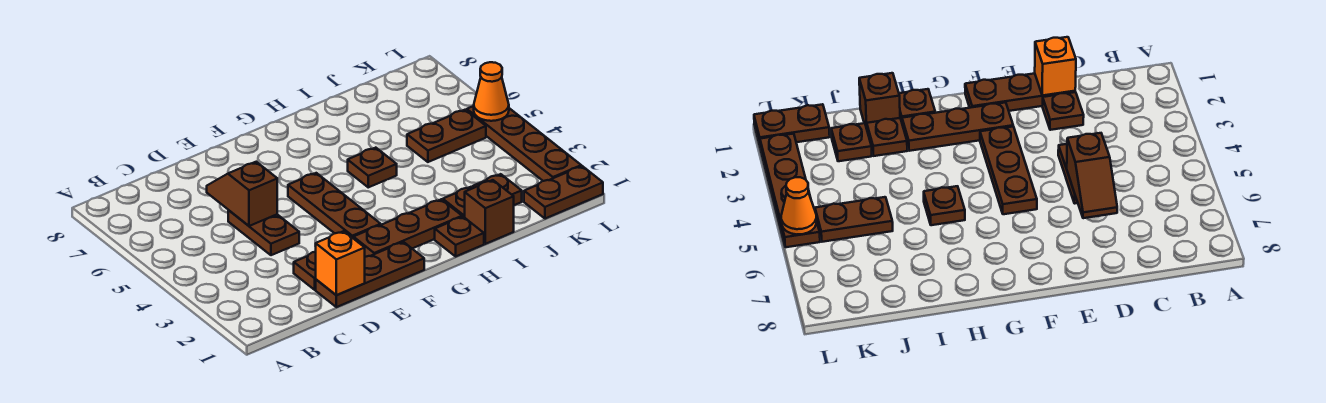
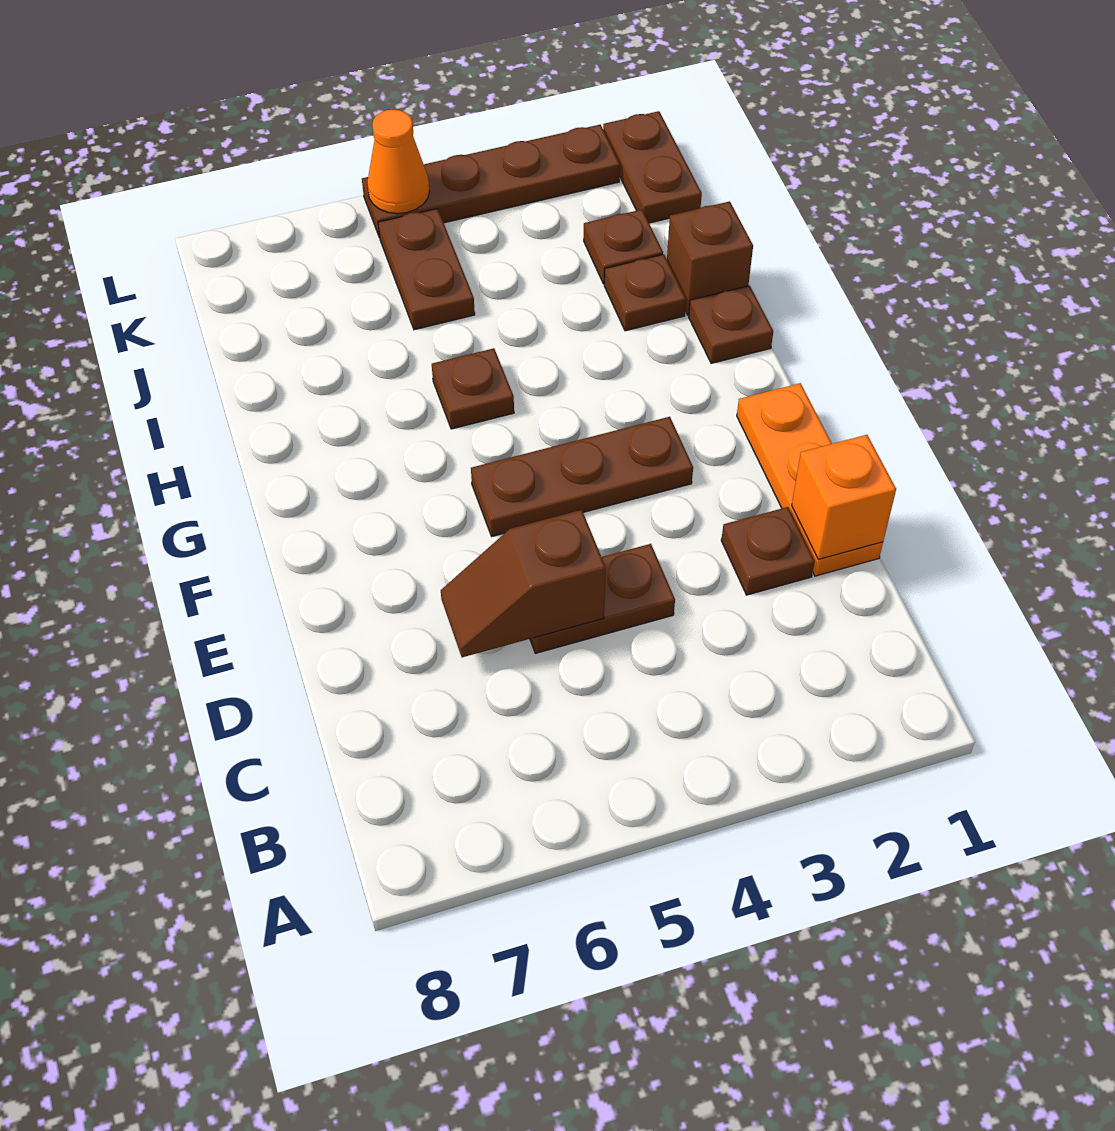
brown 1x3 plate [316,242,424,307] -> orange 1x3 plate [737,383,883,576]
brown 1x3 plate [353,199,462,257] -> none

